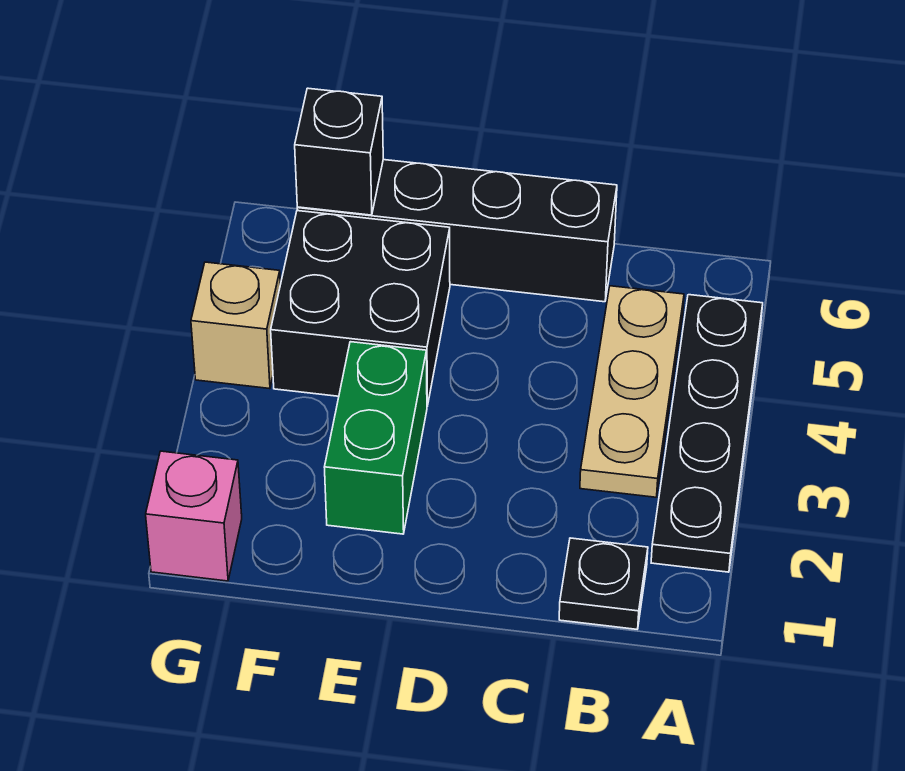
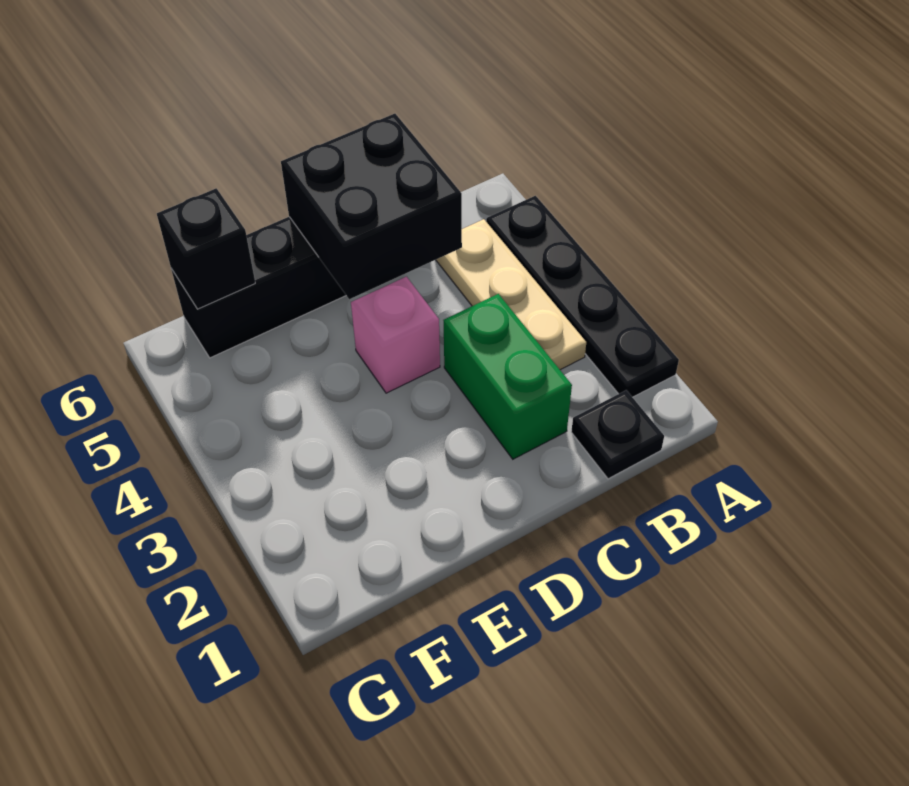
green 1x2 brick [324,342,427,534] -> green 1x2 brick moved to [443,294,572,459]
black 2x2 brick [271,211,450,406] -> black 2x2 brick moved to [281,114,462,299]
pink 1x1 brick [146,451,242,581] -> pink 1x1 brick moved to [351,277,440,393]
tan 1x1 brick [191,262,280,389] -> none

